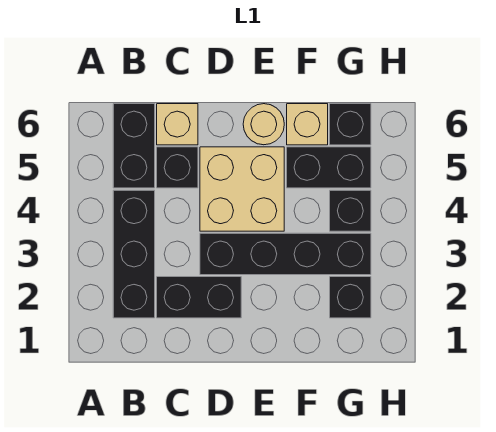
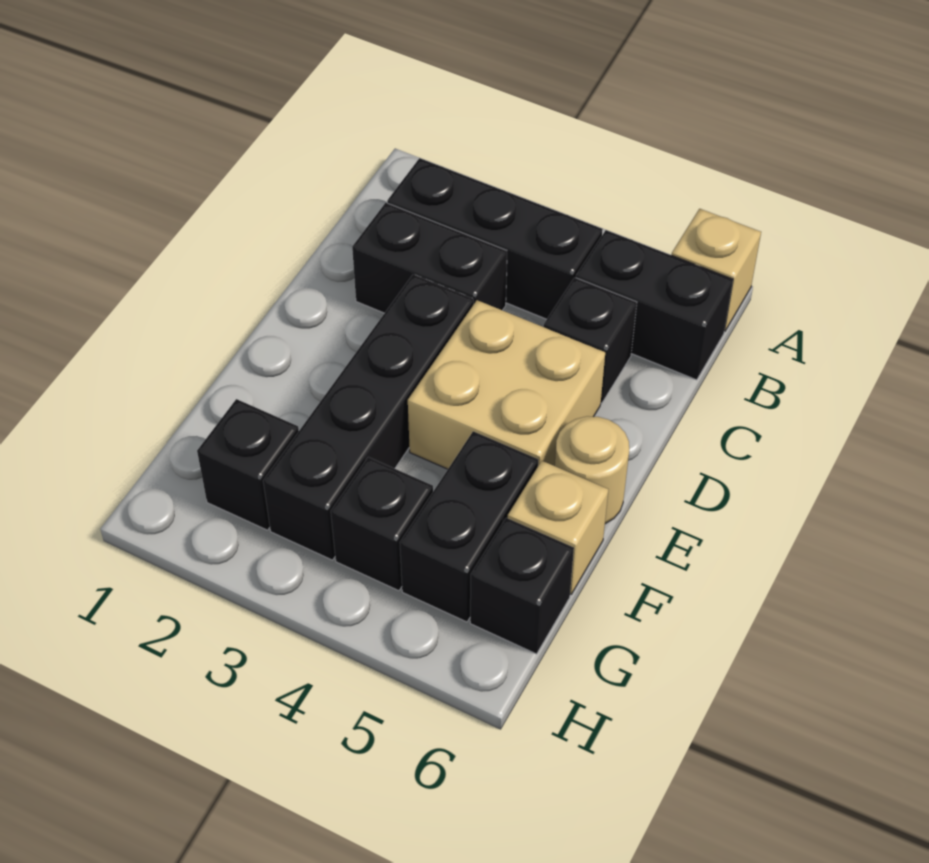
black 1x2 brick [157,277,241,318] -> black 1x2 brick turned to [352,203,507,313]
tan 1x1 brick [157,104,198,145] -> tan 1x1 brick moved to [672,209,761,331]

